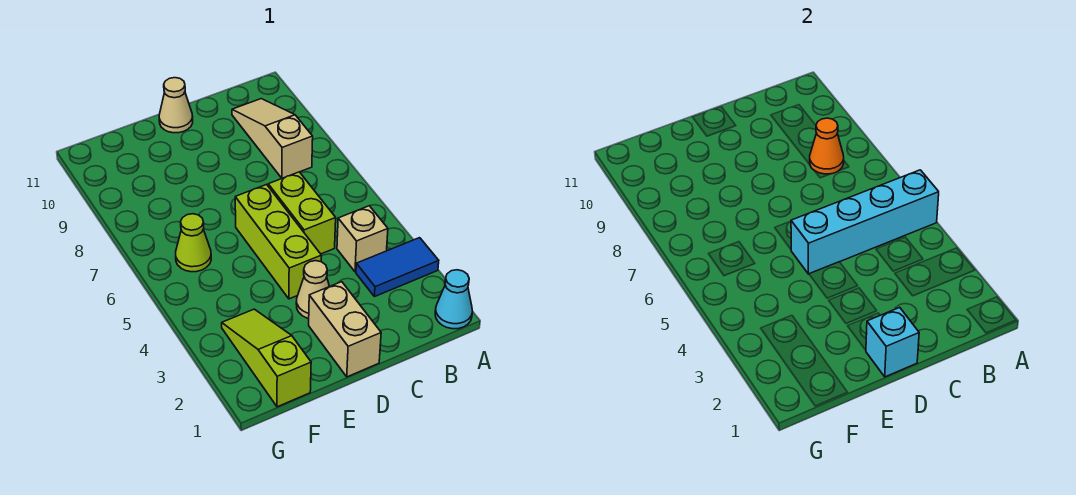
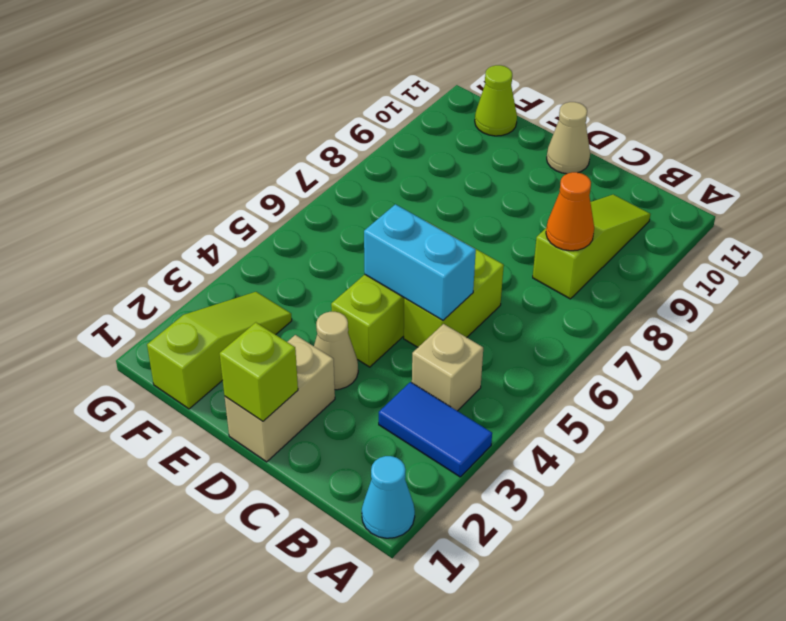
cyan 1x4 brick [791,170,939,274] -> cyan 1x2 brick [364,204,476,320]
tan 1x3 slope [232,99,313,178] -> lime 1x3 slope [533,195,650,299]
cyan 1x1 brick [866,307,919,377] -> lime 1x1 brick [220,322,298,421]
lime 1x1 cone [176,214,211,272] -> lime 1x1 cone moved to [475,65,517,136]

